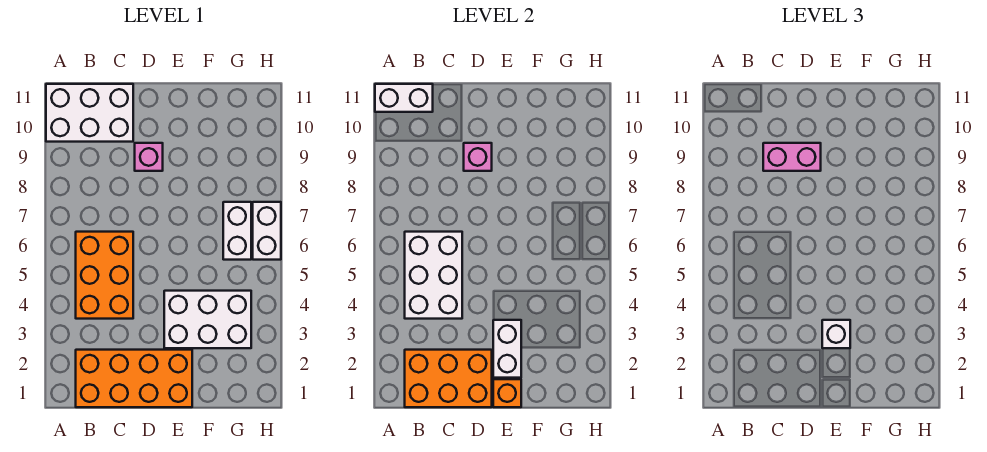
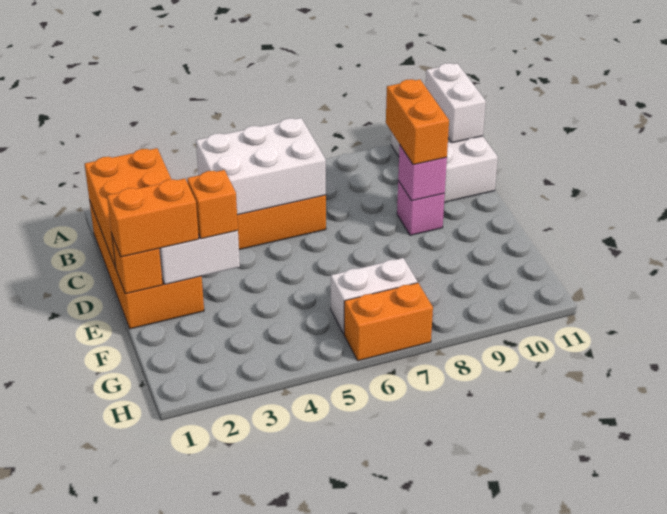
pink 1x2 brick [763,143,821,171] -> orange 1x2 brick [386,79,449,165]
none -> orange 1x2 brick [107,178,199,257]
white 2x3 brick [164,291,251,348] -> none
white 1x1 brick [822,320,850,348] -> orange 1x1 brick [187,170,238,239]
white 1x2 brick [253,202,281,260] -> orange 1x2 brick [344,283,433,361]

